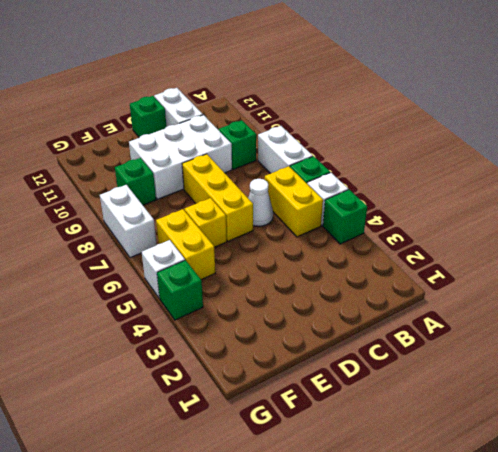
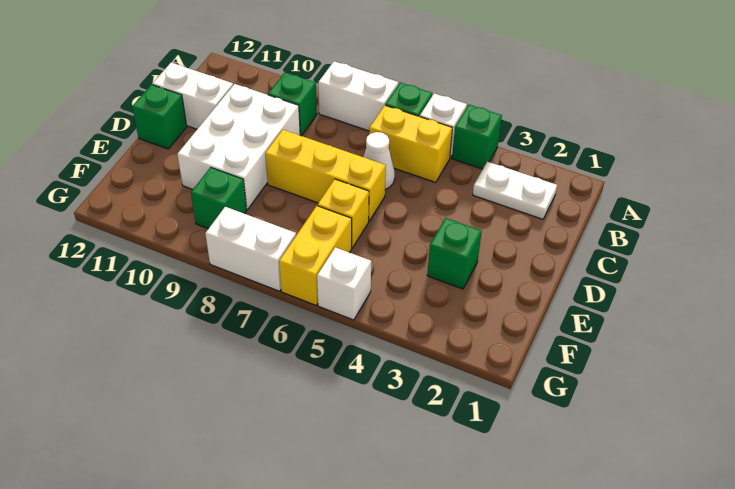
none -> white 1x2 plate [473,162,557,219]
yellow 1x2 brick [156,209,215,280] -> yellow 1x2 brick turned to [279,206,352,305]
green 1x1 brick [157,260,203,320] -> green 1x1 brick moved to [427,218,482,289]

